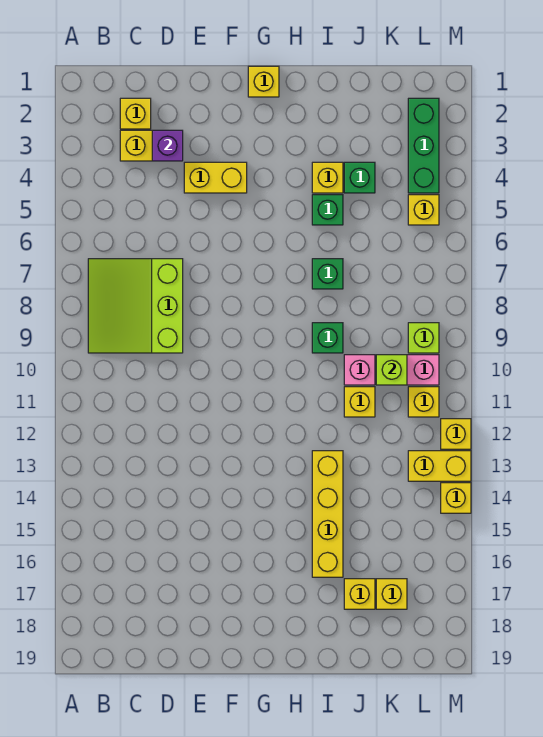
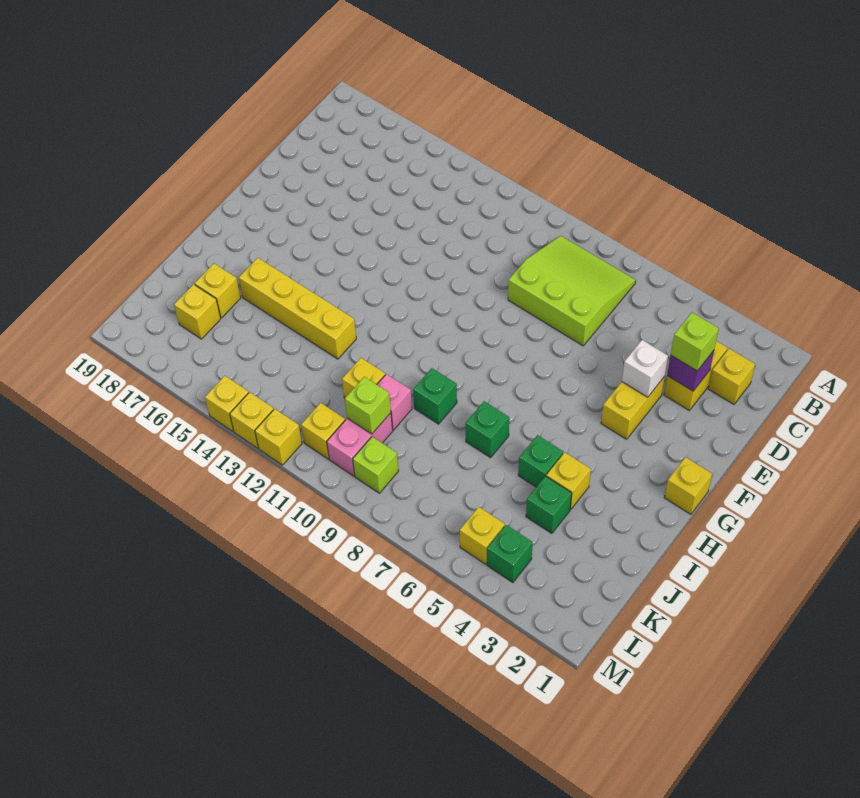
none -> lime 1x1 brick [671,313,719,371]
none -> white 1x1 brick [622,340,668,397]
green 1x3 brick [408,98,439,193] -> green 1x1 brick [487,525,533,583]
yellow 1x2 brick [408,451,471,481] -> yellow 1x1 brick [230,392,274,448]

